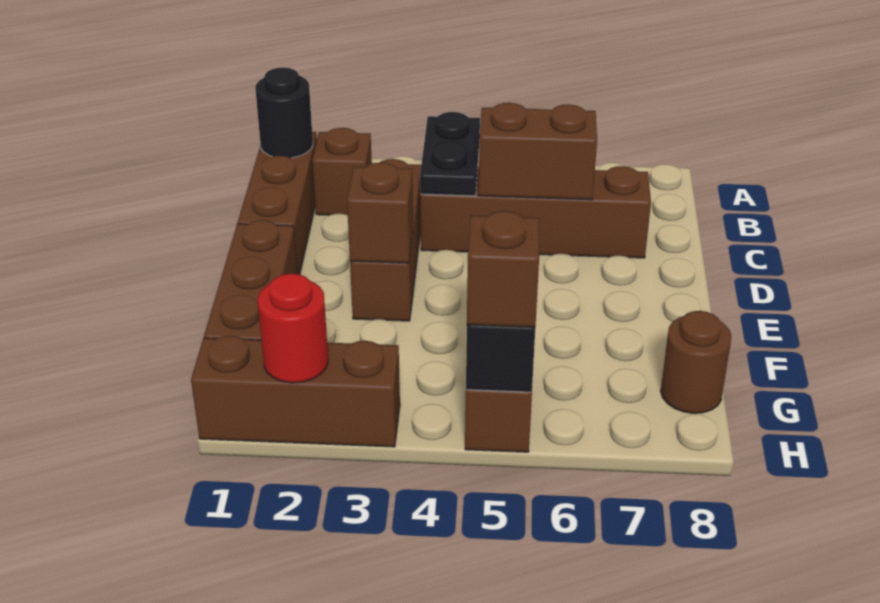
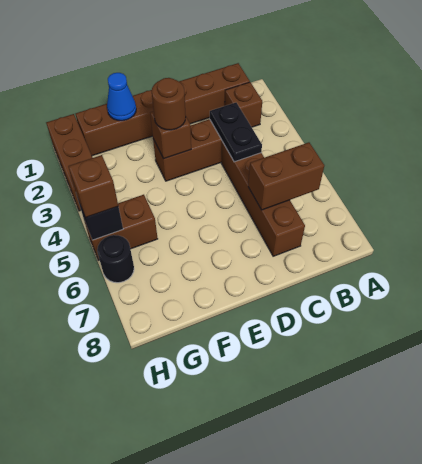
black 1x1 round brick [255,67,313,158] -> black 1x1 round brick moved to [97,235,134,283]
black 1x2 plate [420,112,480,196] -> black 1x2 plate turned to [210,103,262,162]
brown 1x2 brick [478,103,597,200] -> brown 1x2 brick turned to [248,142,324,210]
none -> blue 1x1 cone [107,73,136,121]
brown 1x1 round brick [661,311,731,413] -> brown 1x1 round brick moved to [152,78,186,130]
red 1x1 round brick [258,274,328,383] -> none

